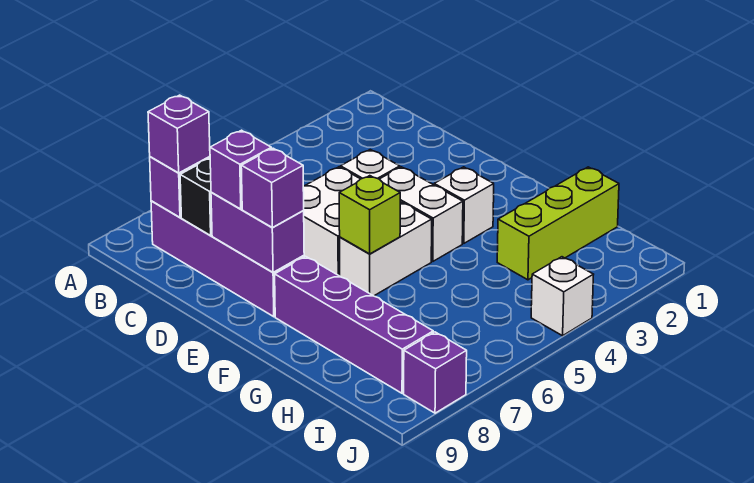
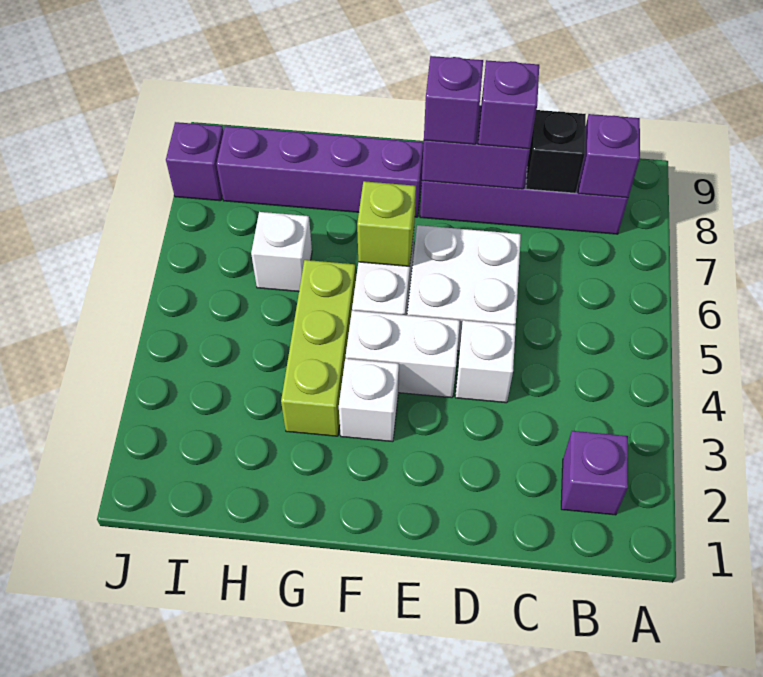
purple 1x1 brick [148,95,210,173] -> purple 1x1 brick moved to [561,431,628,515]
lime 1x3 brick [497,167,619,280] -> lime 1x3 brick moved to [281,260,356,436]
white 1x1 brick [531,257,594,336] -> white 1x1 brick moved to [251,212,312,292]

